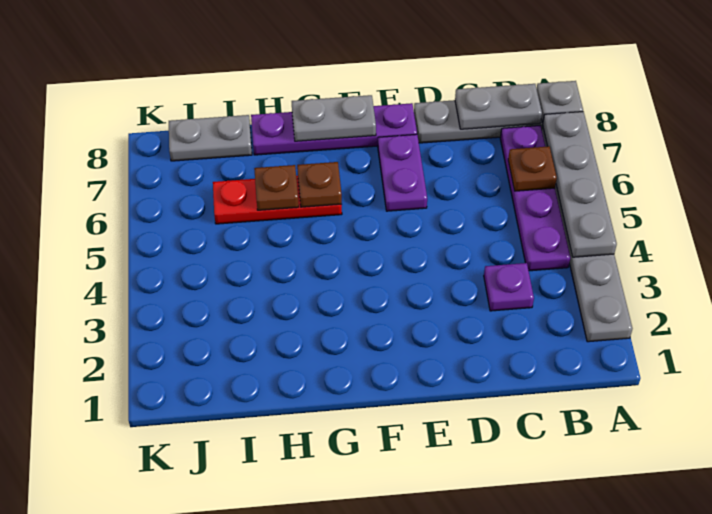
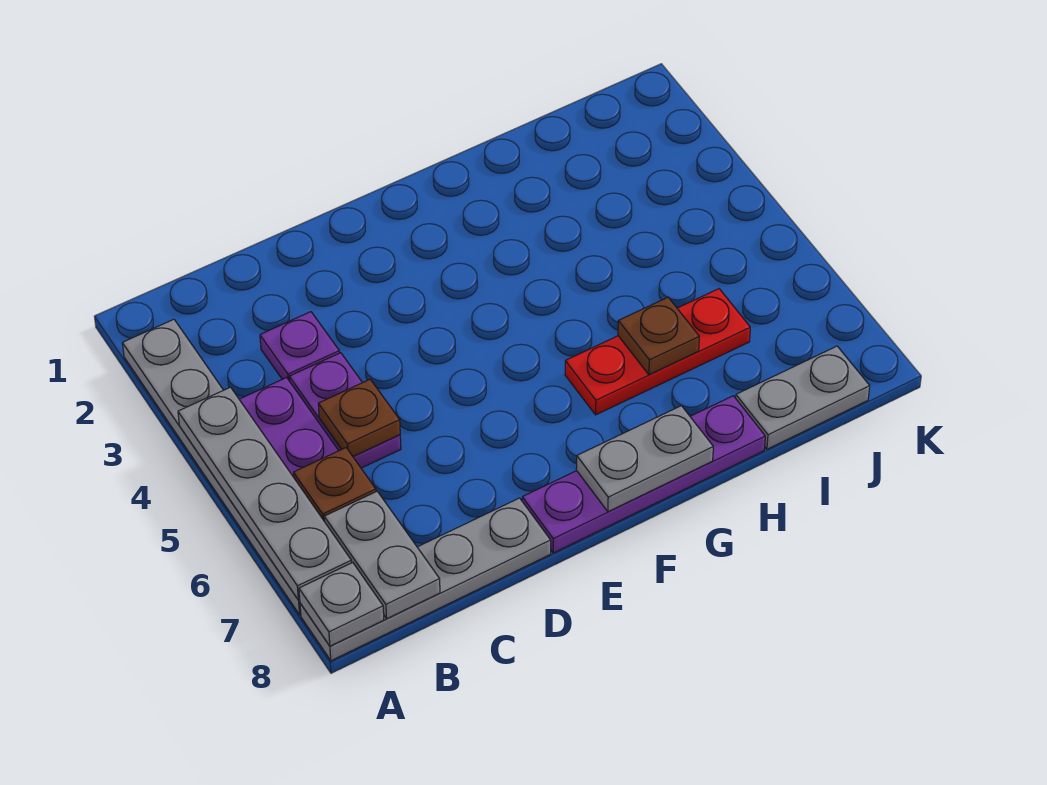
grey 1x2 plate [455,84,542,129] -> grey 1x2 plate turned to [324,491,440,619]
purple 1x2 plate [378,134,427,211] -> purple 1x2 plate moved to [289,353,401,468]
brown 1x1 plate [297,162,342,207] -> brown 1x1 plate moved to [318,379,400,457]

